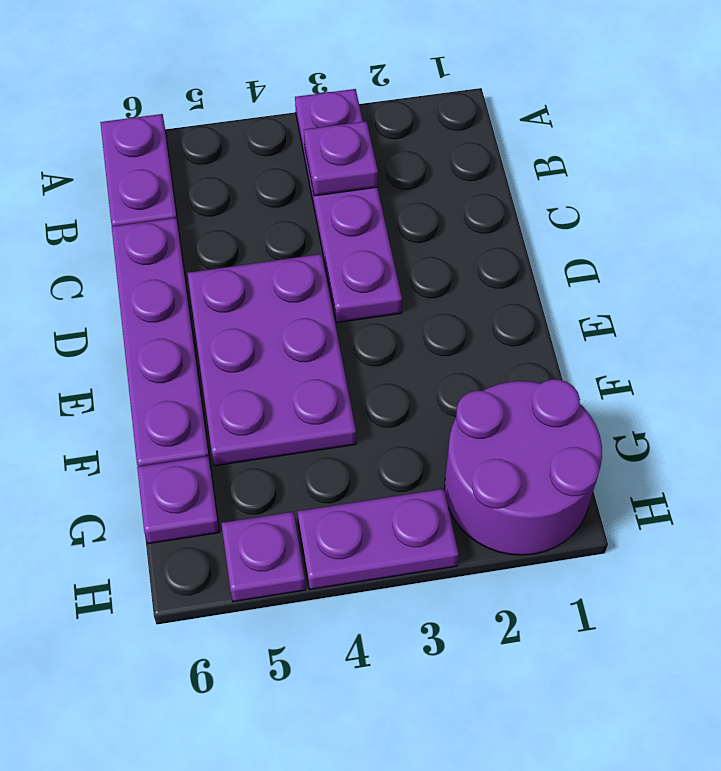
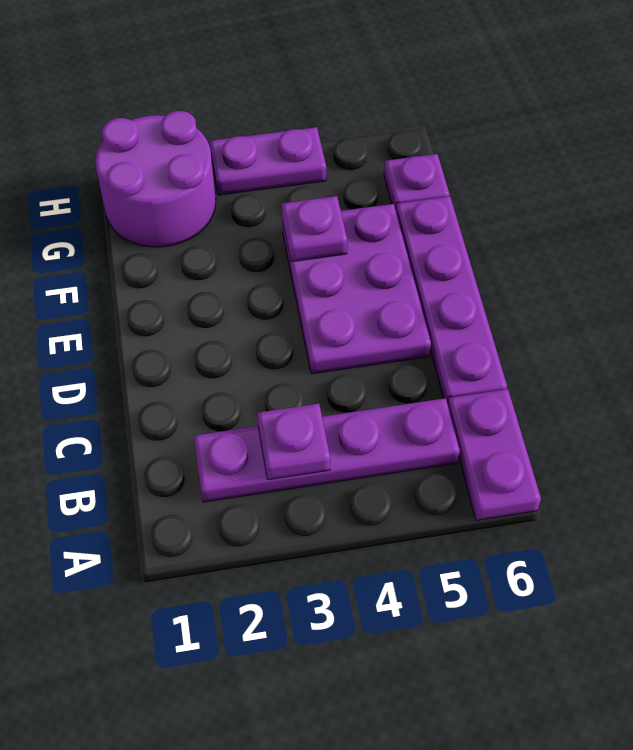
purple 1x4 plate [295,89,402,323] -> purple 1x4 plate turned to [194,398,460,502]
purple 1x1 plate [221,512,306,602] -> purple 1x1 plate moved to [282,196,347,262]

